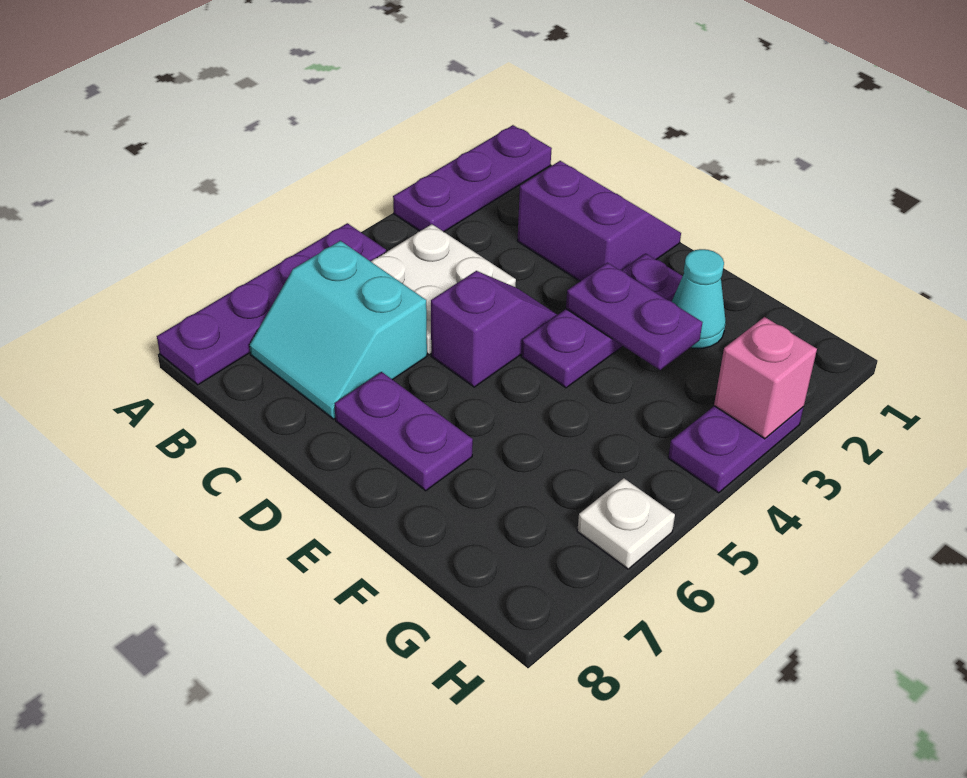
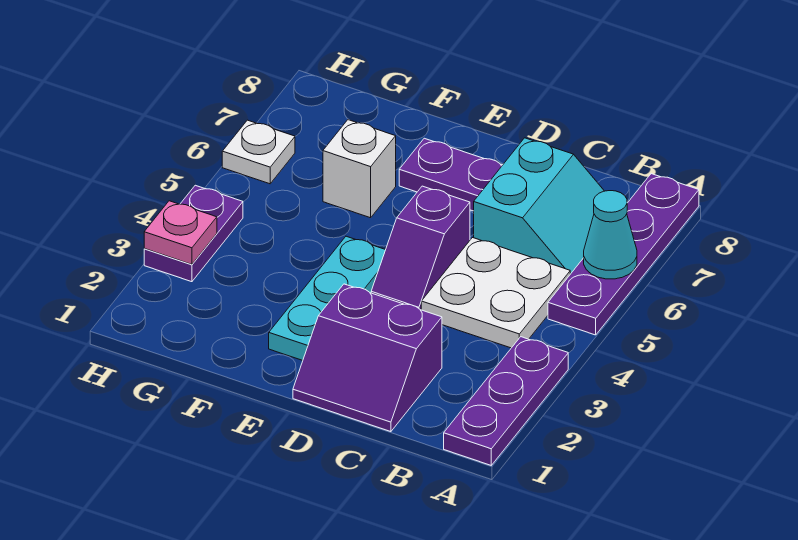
cyan 2x2 slope [249,241,427,419] -> cyan 2x2 slope turned to [474,138,604,274]
purple 1x3 plate [521,254,683,388] -> cyan 1x3 plate [269,236,385,360]
purple 1x2 plate [566,263,703,370] -> none
cyan 1x1 cone [672,249,726,348] -> cyan 1x1 cone moved to [584,191,637,279]
none -> white 1x1 brick [323,120,396,218]
pink 1x1 brick [714,317,817,439] -> pink 1x1 plate [144,201,217,264]

